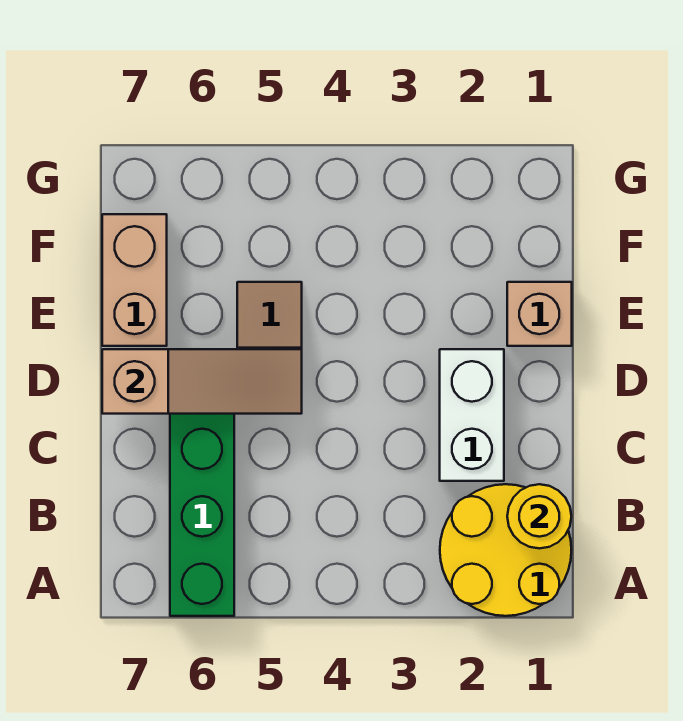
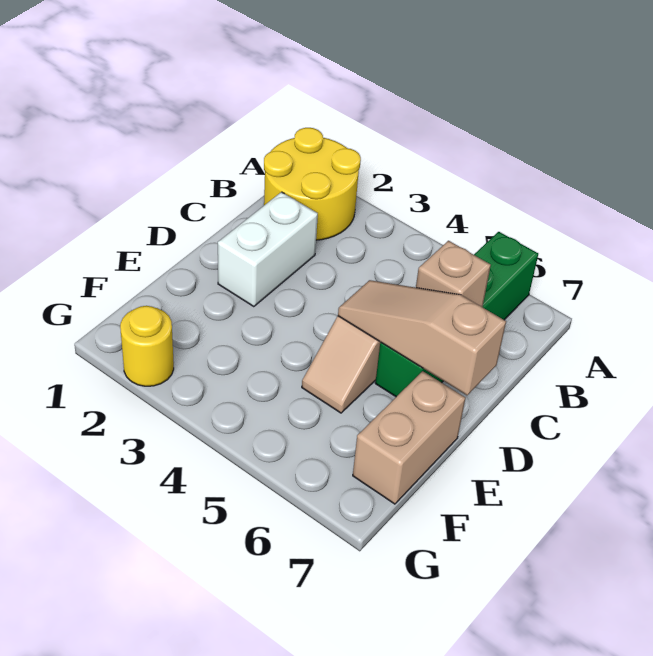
yellow 1x1 round brick [507,484,571,548] -> yellow 1x1 round brick moved to [120,306,174,386]
tan 1x1 brick [507,282,572,346] -> tan 1x1 brick moved to [416,241,491,307]

